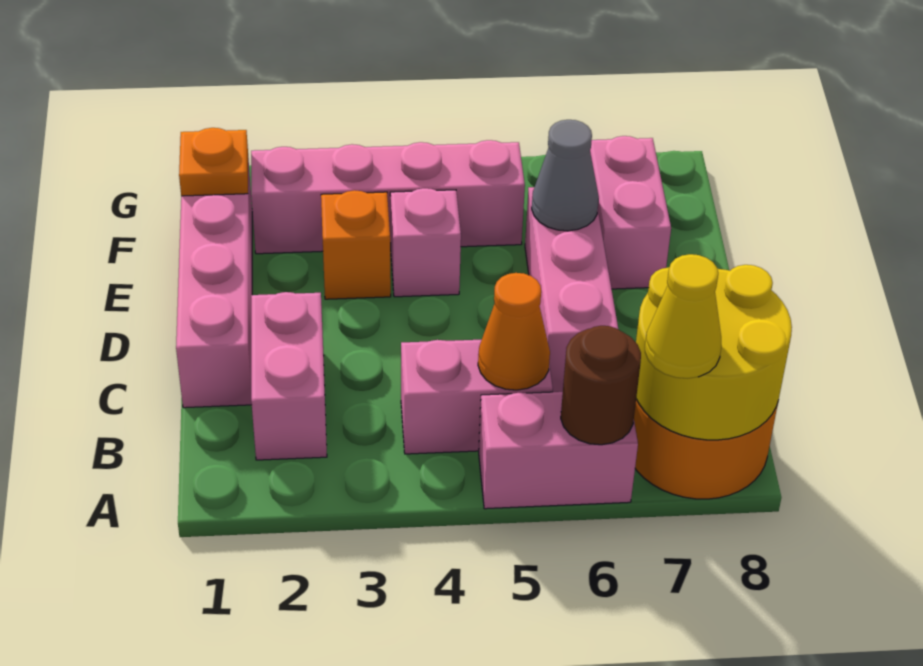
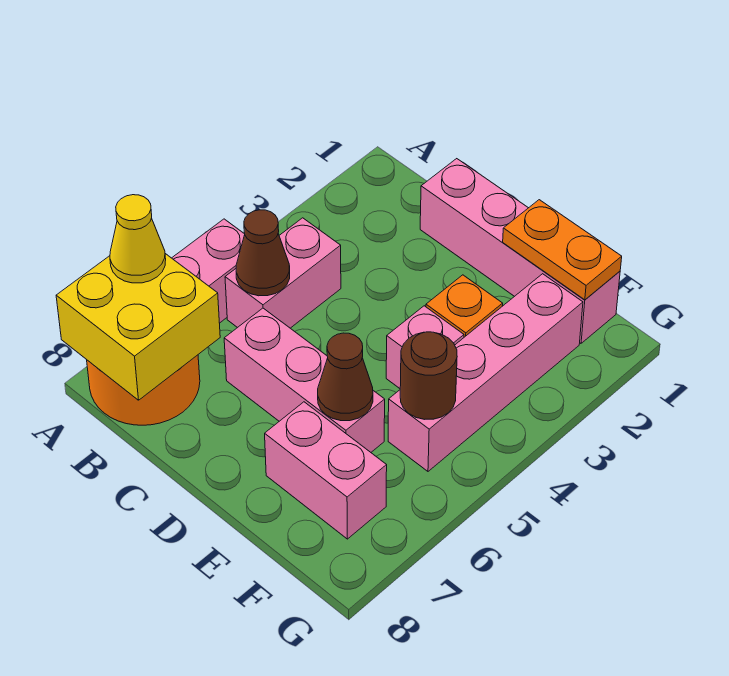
brown 1x1 round brick [561,326,641,445] -> brown 1x1 round brick moved to [400,332,457,419]
yellow 2x2 round brick [636,265,792,440] -> yellow 2x2 brick [56,254,220,400]
pink 1x2 brick [251,292,327,460] -> none
orange 1x1 cone [478,273,550,390] -> brown 1x1 cone [236,210,290,296]
grey 1x1 cone [532,120,599,231] -> brown 1x1 cone [318,333,373,421]
orange 1x1 plate [179,128,248,196] -> orange 1x2 plate [503,200,622,300]

